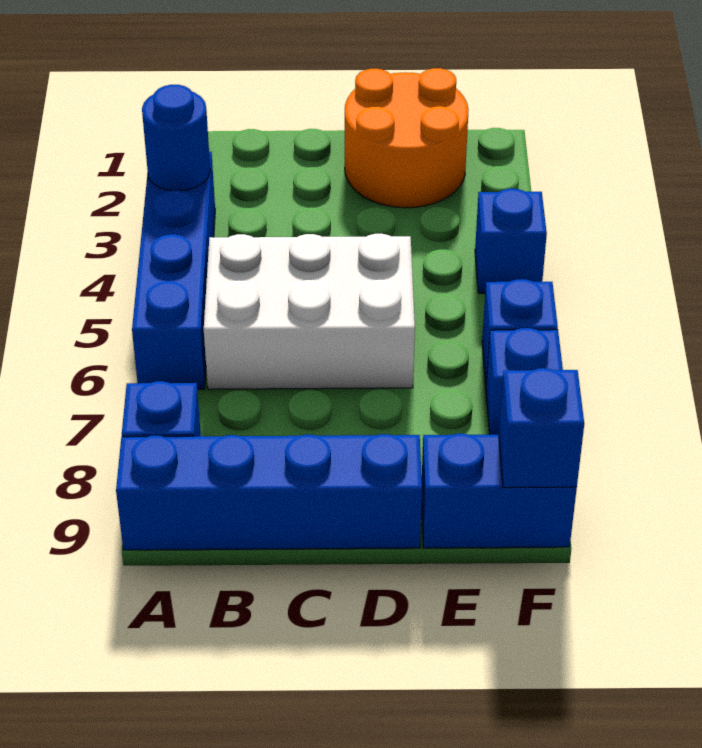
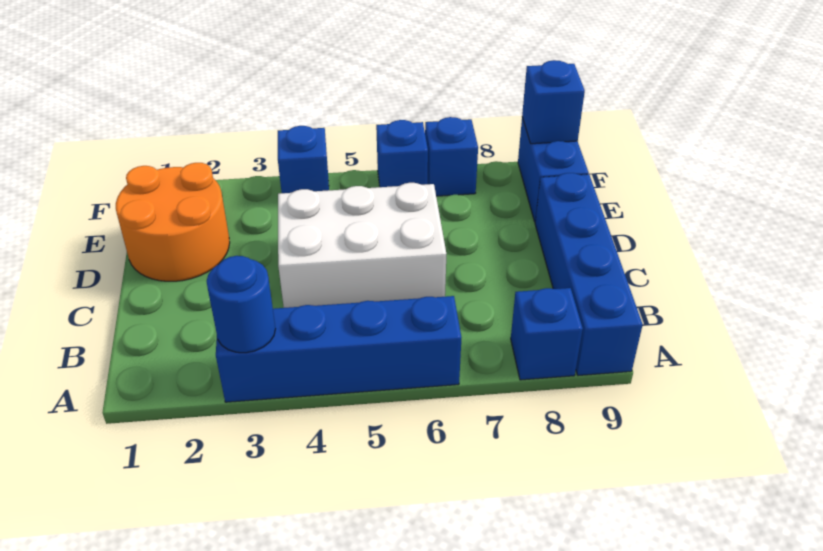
white 2x3 brick [204,234,415,389] -> white 2x3 brick turned to [278,183,446,308]

